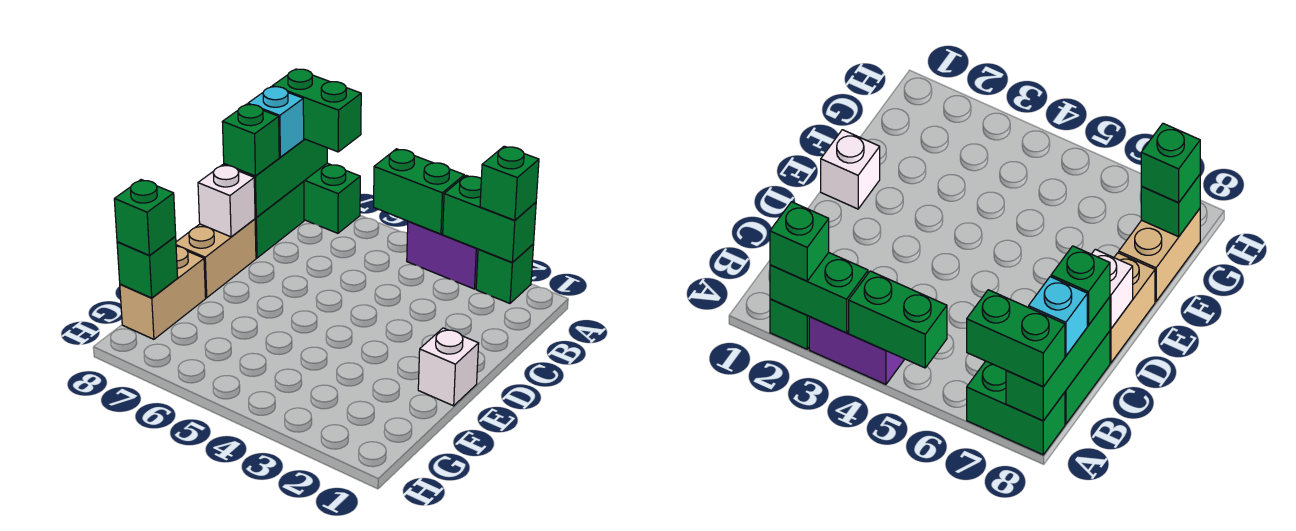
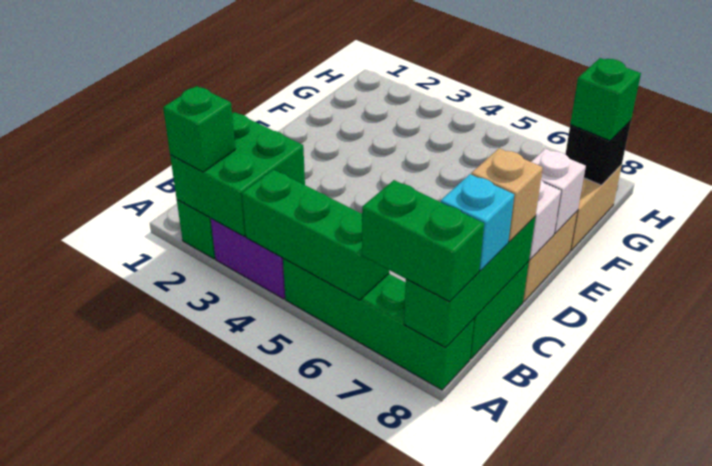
green 1x2 brick [443,175,536,263] -> green 2x2 brick [170,112,305,236]
green 1x2 brick [374,149,464,234] -> green 1x3 brick [242,169,389,300]
green 1x2 brick [304,163,360,233] -> green 1x4 brick [283,258,474,390]
green 1x1 brick [222,104,279,176] -> tan 1x1 brick [471,148,543,242]
white 1x1 brick [418,328,479,406] -> white 1x1 brick moved to [531,149,586,233]
green 1x1 brick [117,237,178,298] -> black 1x1 brick [565,121,631,185]

